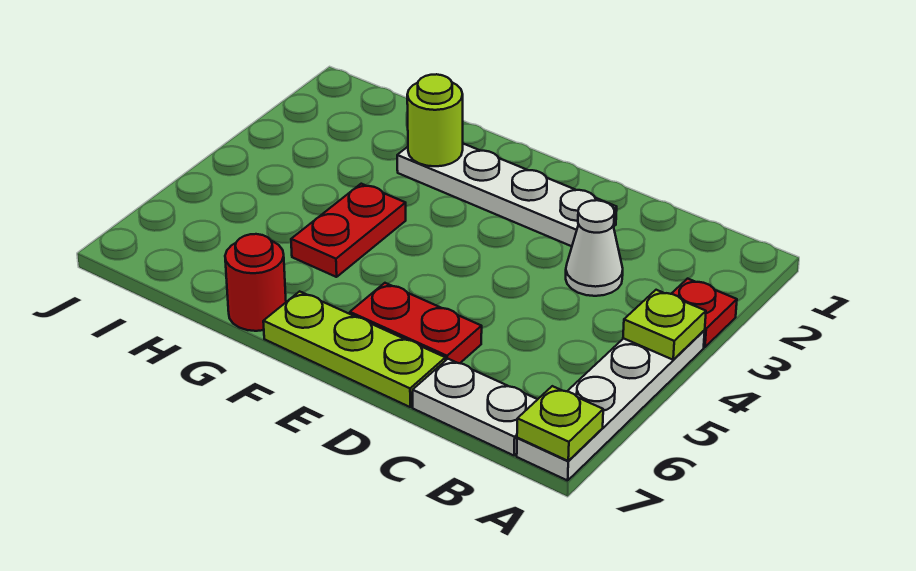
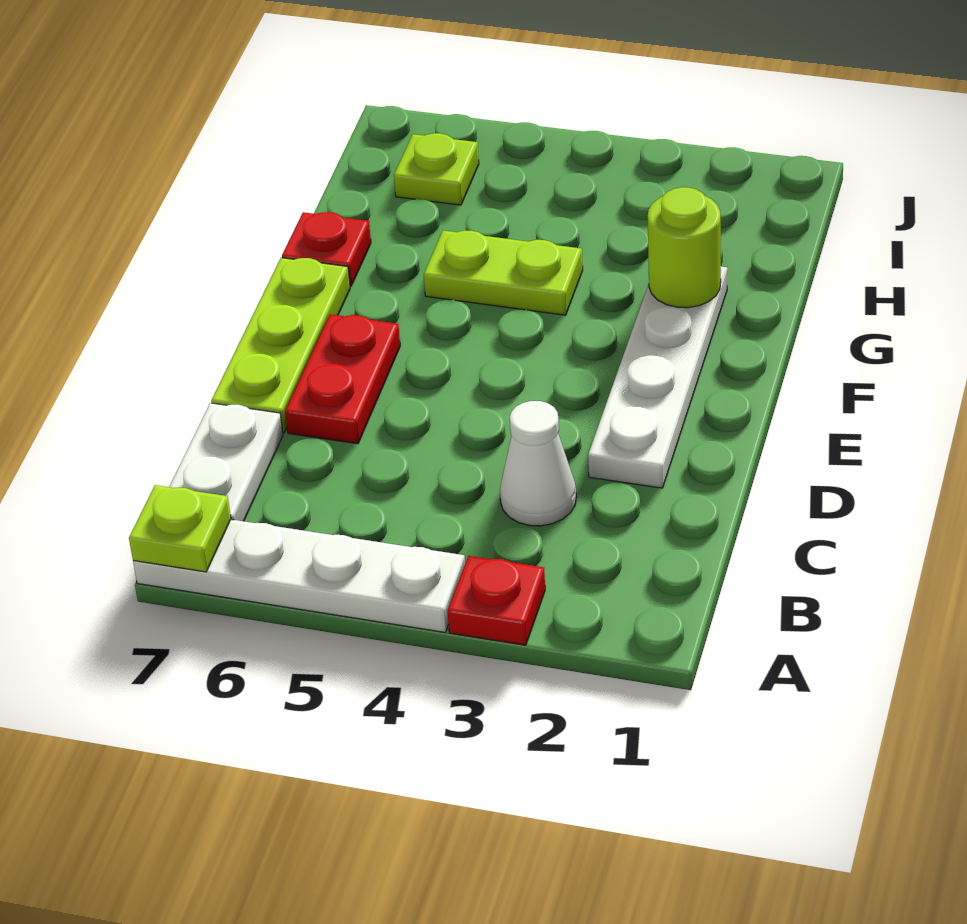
lime 1x1 plate [623,290,706,360] -> lime 1x1 plate moved to [394,133,479,205]
red 1x2 plate [291,184,406,277] -> lime 1x2 plate [424,230,583,315]
red 1x1 round brick [225,234,286,331] -> red 1x1 plate [282,212,371,286]

